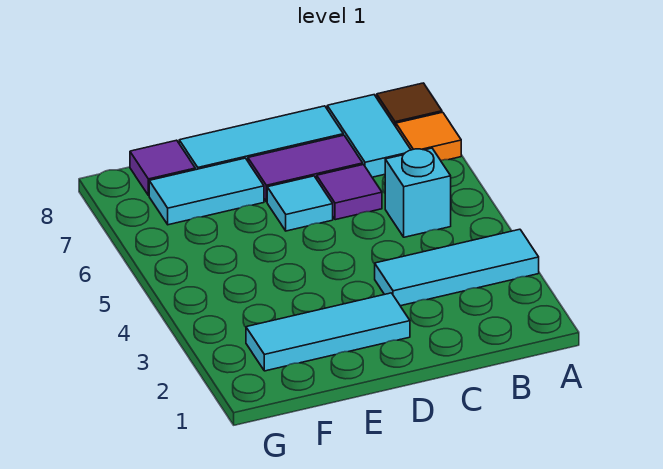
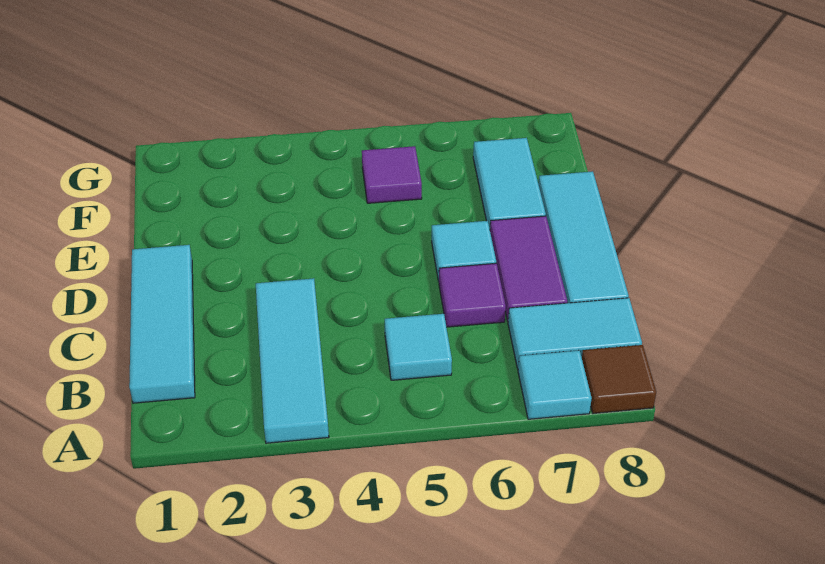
orange 1x1 tile [396,112,461,160] -> cyan 1x1 tile [518,350,592,419]
cyan 1x1 brick [385,148,451,237] -> cyan 1x1 tile [385,314,452,380]
cyan 1x3 tile [246,293,410,371] -> cyan 1x3 tile moved to [129,245,195,403]
purple 1x1 tile [130,140,195,196] -> purple 1x1 tile moved to [362,146,422,203]

